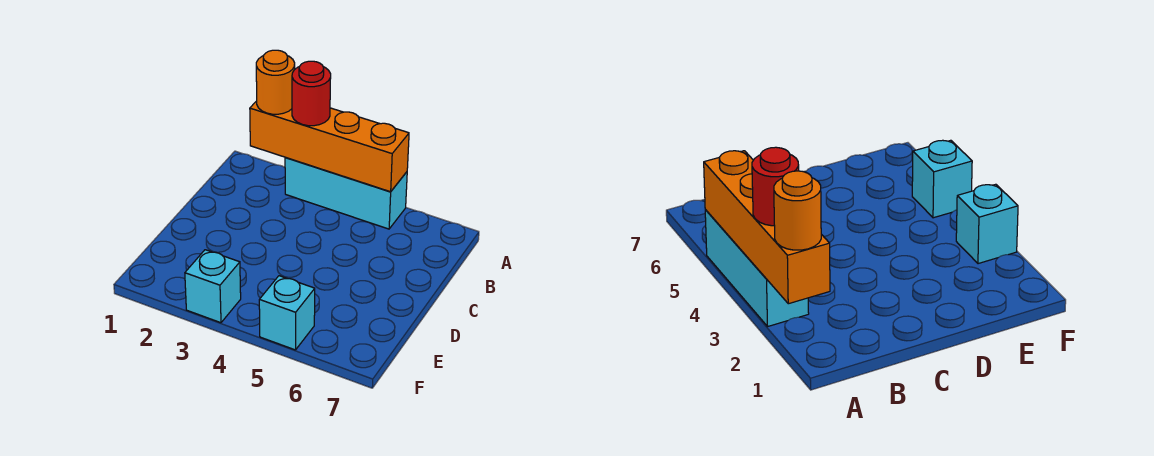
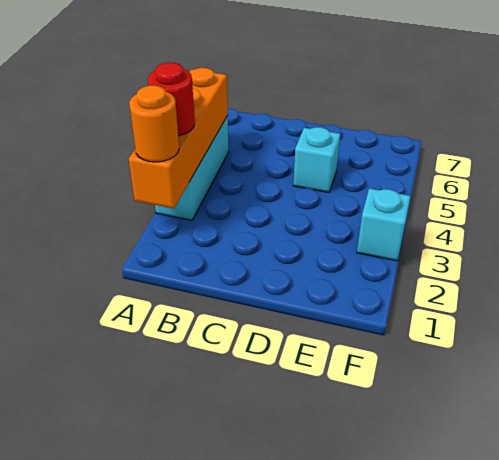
cyan 1x1 brick [259,276,315,350] -> cyan 1x1 brick moved to [293,127,340,192]

